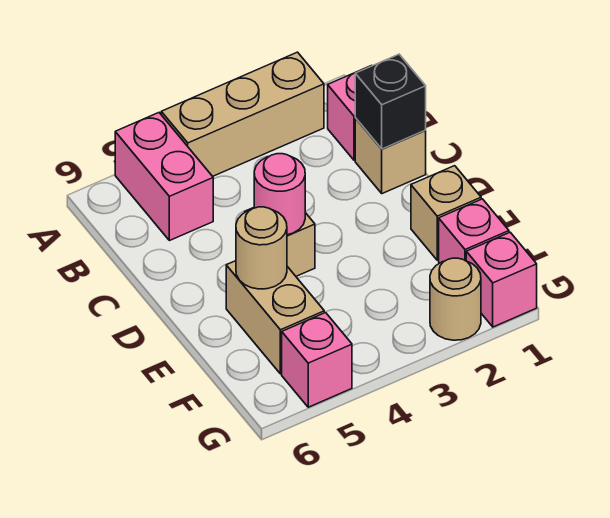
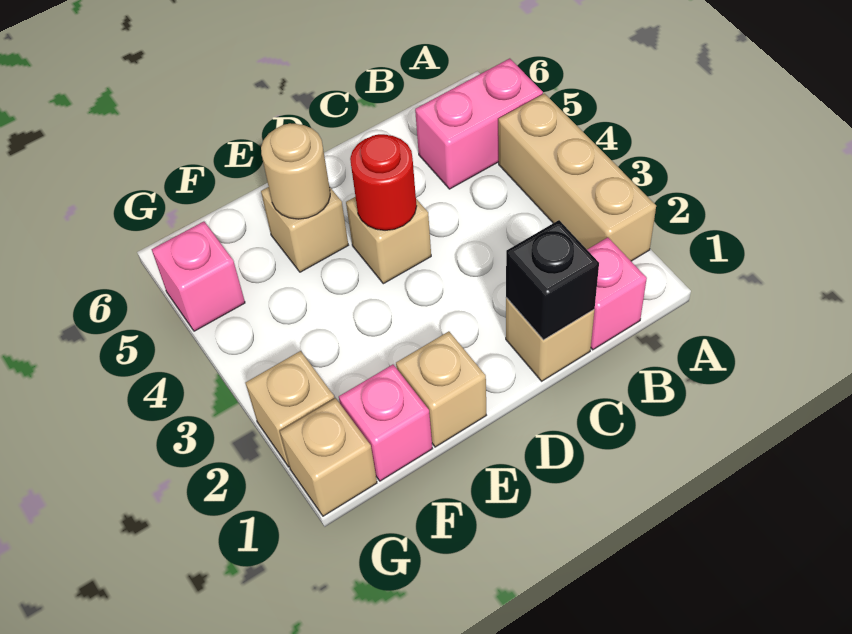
pink 1x1 round brick [254,154,305,235] -> red 1x1 round brick [350,134,417,230]
tan 1x2 brick [226,261,324,374] -> tan 1x1 brick [261,187,348,272]
pink 1x1 brick [466,232,537,327] -> tan 1x1 brick [280,398,377,516]
tan 1x1 round brick [430,258,481,340] -> tan 1x1 brick [246,351,335,467]

